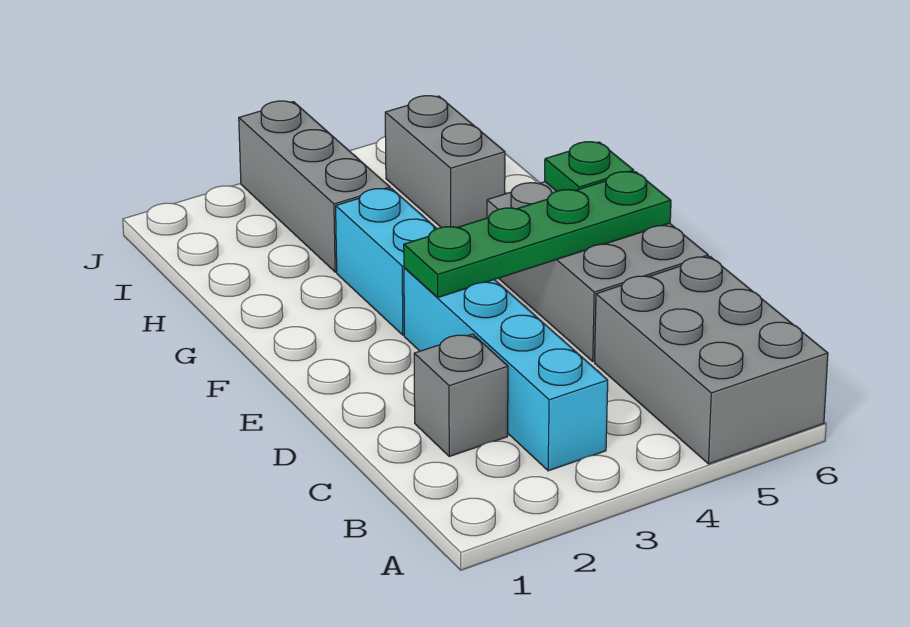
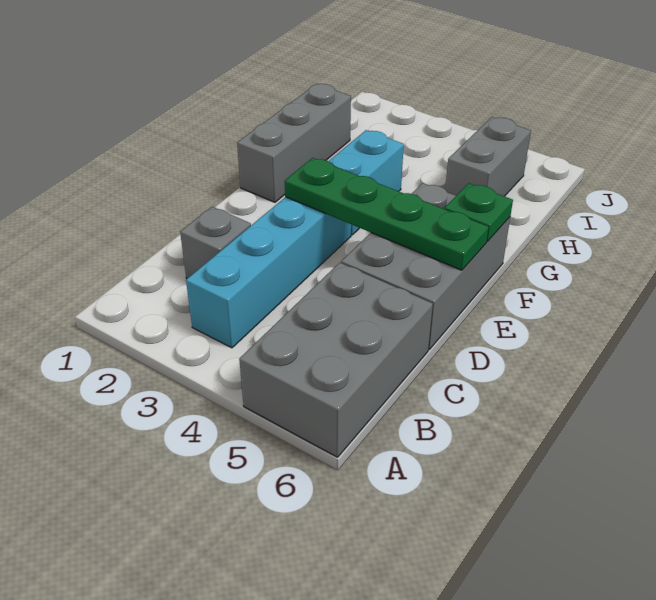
grey 1x3 brick [239,101,390,272] -> grey 1x3 brick moved to [237,84,351,202]

